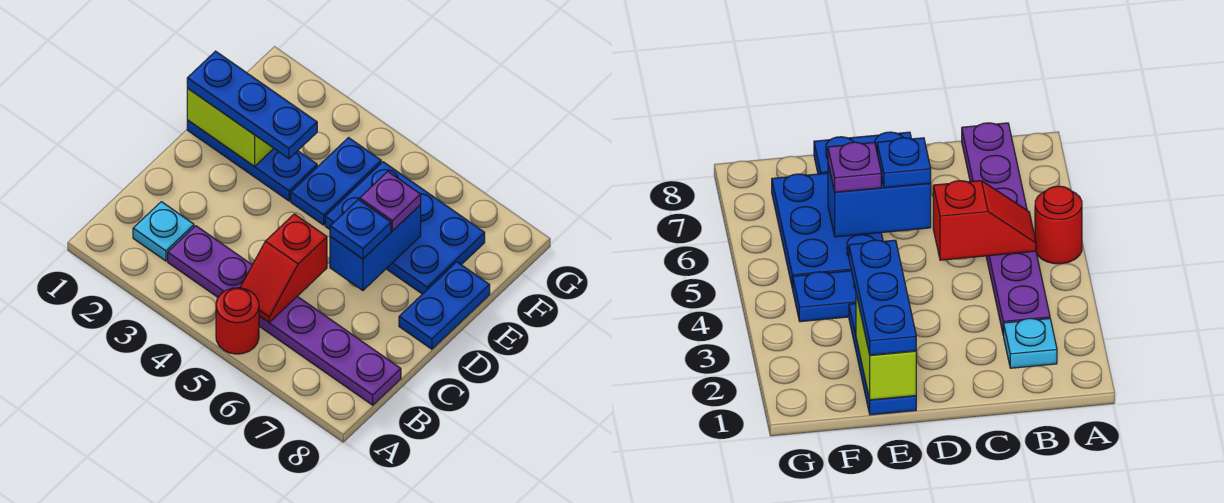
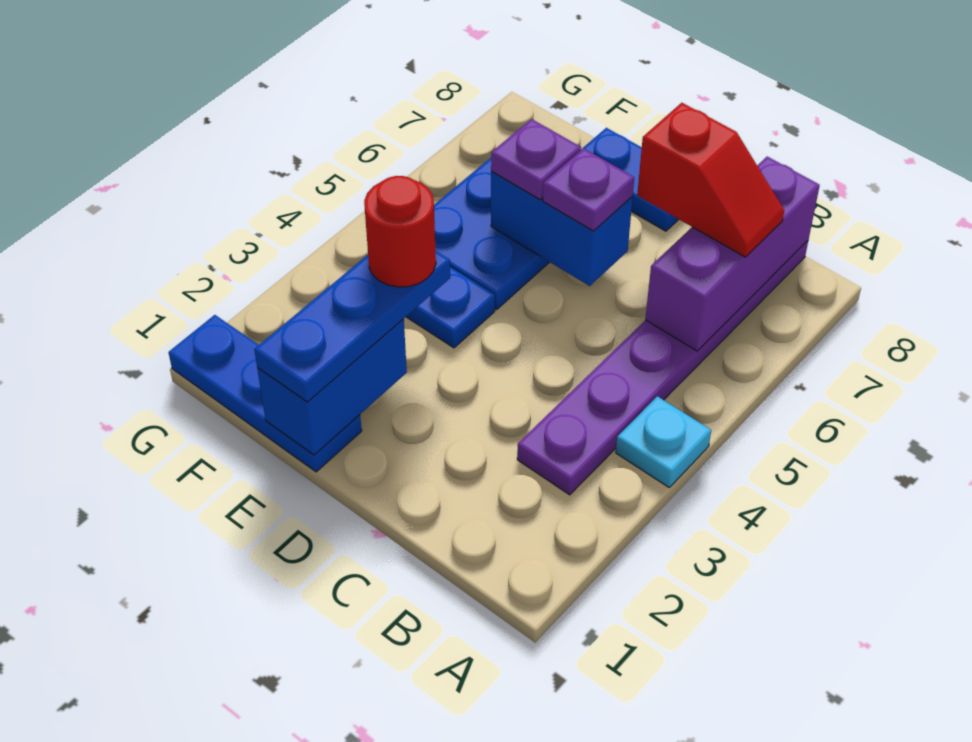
red 1x1 round brick [216,288,259,354] -> red 1x1 round brick moved to [364,176,436,287]
cyan 1x1 plate [133,202,194,261] -> cyan 1x1 plate moved to [616,396,711,487]
red 1x2 slope [240,214,327,322] -> red 1x2 slope moved to [637,103,784,257]
none -> purple 1x3 brick [645,157,820,351]
blue 1x1 plate [330,199,391,259] -> purple 1x1 plate [543,148,634,231]
blue 1x3 plate [187,120,317,201] -> blue 1x3 plate turned to [168,315,362,472]
lime 1x2 brick [187,89,274,166] -> blue 1x2 brick [257,319,407,455]

